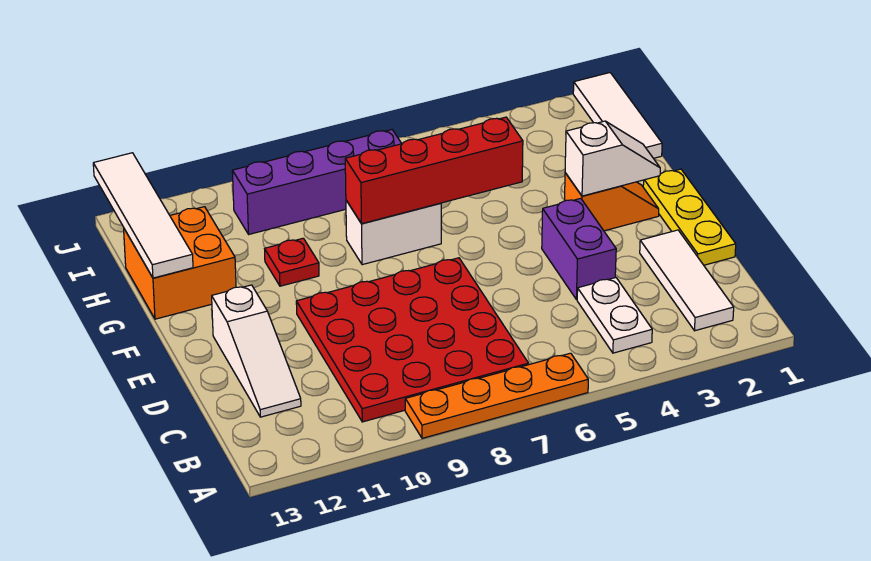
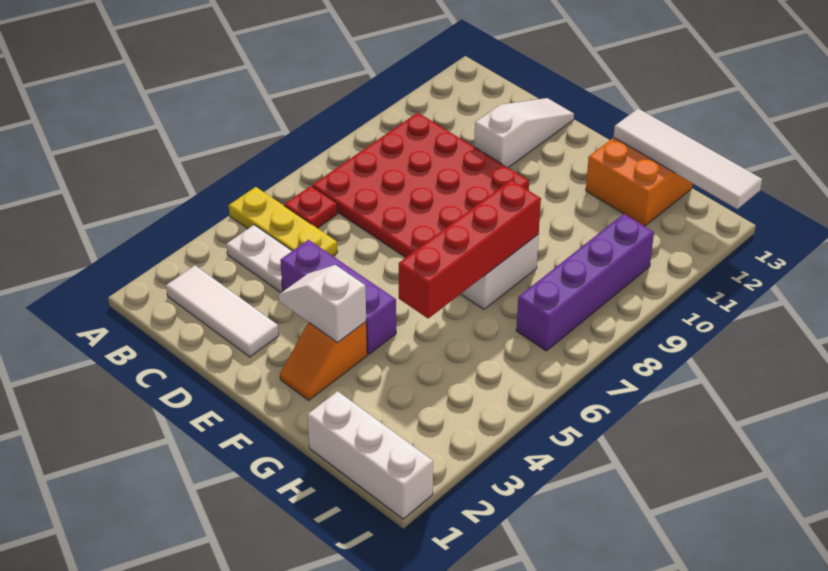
orange 1x4 plate [405,353,588,438] -> none
white 1x3 slope [212,285,301,417] -> white 1x3 slope turned to [474,98,574,168]
yellow 1x3 plate [643,169,736,265] -> yellow 1x3 plate moved to [229,187,338,256]
purple 1x2 brick [542,198,616,300] -> purple 1x3 brick [280,240,396,354]
white 1x2 slope [565,121,660,196] -> white 1x2 slope turned to [279,265,366,342]
red 1x1 plate [265,238,319,286] -> red 1x1 plate moved to [284,186,338,228]
white 1x3 tile [573,73,662,158] -> white 1x3 brick [307,391,433,519]

